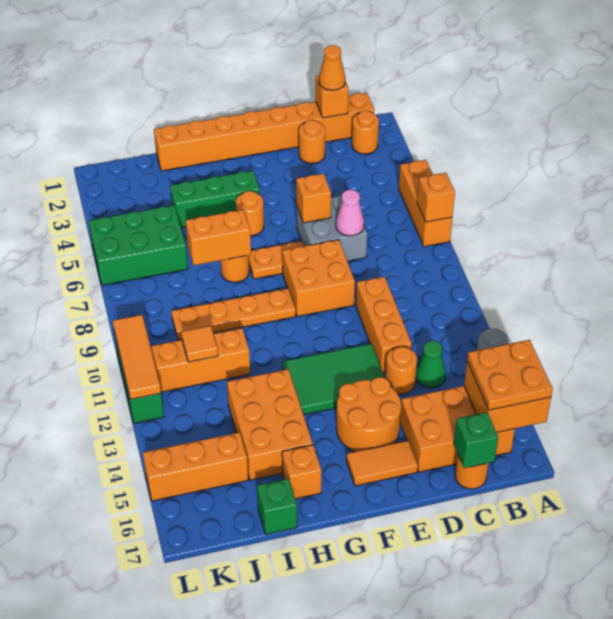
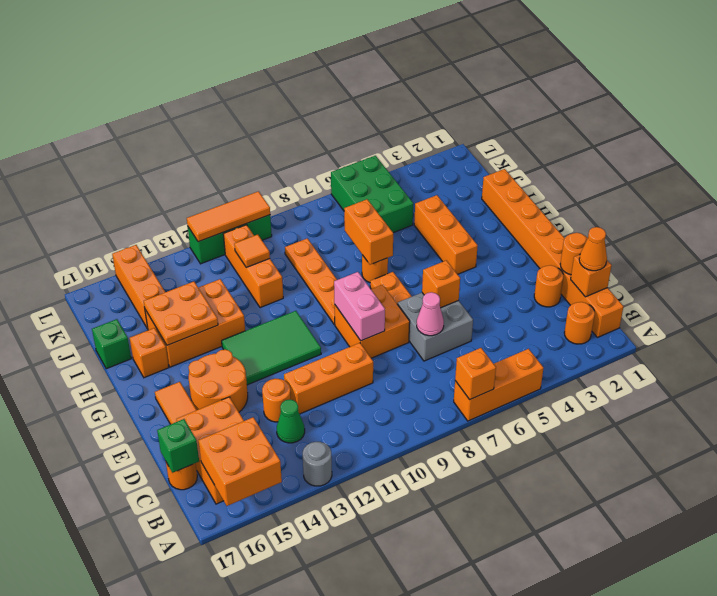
orange 2x2 plate [467,340,553,410] -> orange 2x2 plate moved to [144,282,218,345]
none -> pink 1x2 brick [334,272,385,341]
green 2x3 tile [283,344,385,415] -> green 2x3 tile turned to [222,311,321,385]
green 1x3 brick [170,171,260,228] -> orange 1x3 brick [414,195,478,274]
orange 1x1 round brick [236,191,264,236] -> orange 1x1 round brick moved to [560,233,588,275]

